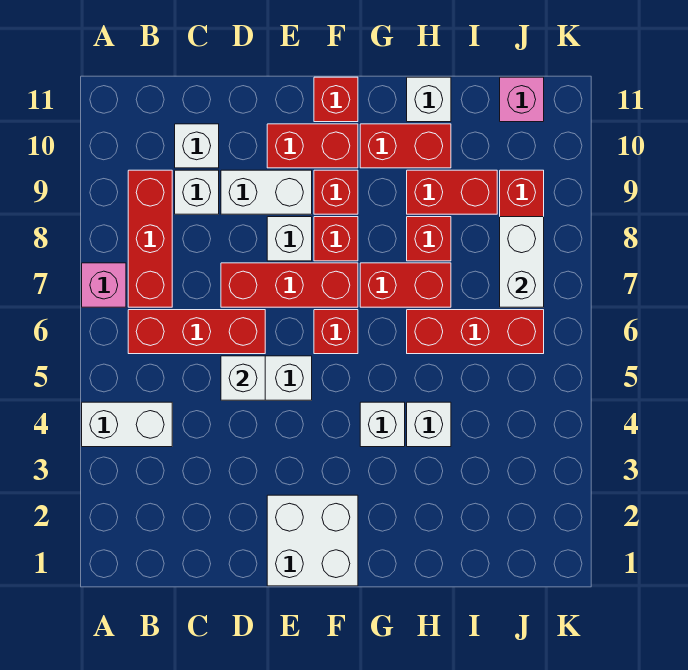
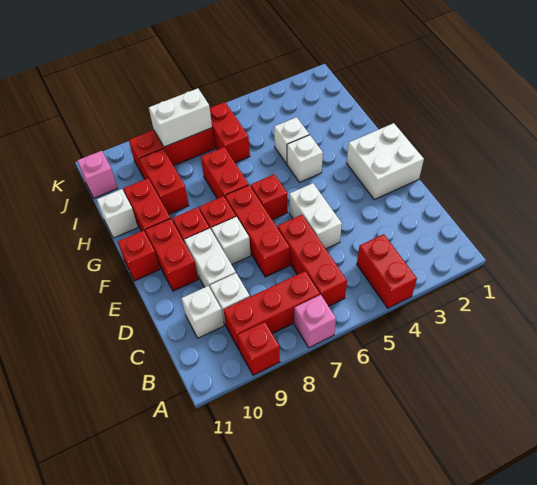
white 1x2 brick [82,402,172,447] -> red 1x2 brick [357,234,417,308]
white 1x1 brick [221,356,265,400] -> none
red 1x3 brick [407,310,544,354] -> red 1x2 brick [210,102,250,163]
red 1x1 brick [407,217,451,261] -> red 1x1 brick moved to [238,322,280,375]

